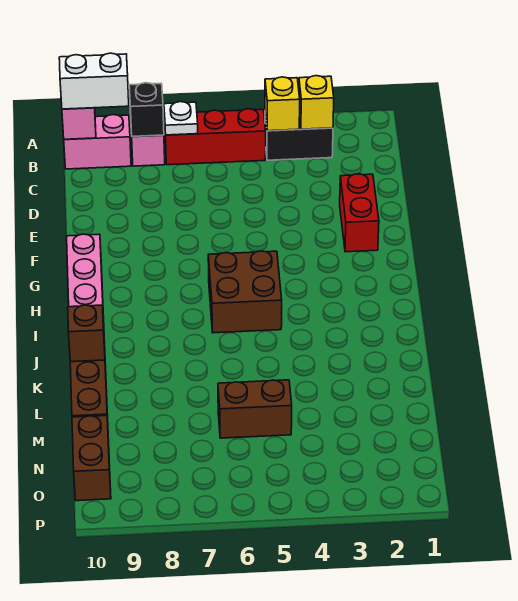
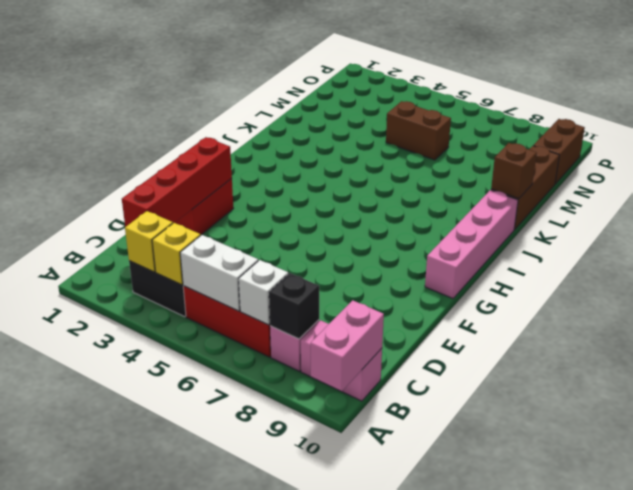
white 1x1 plate [164,102,198,135] -> white 1x1 brick [239,260,288,325]
white 1x2 brick [59,53,129,109] -> white 1x2 brick moved to [180,235,258,311]
none -> red 1x4 brick [122,137,232,227]
brown 2x2 brick [208,251,282,333] -> none

